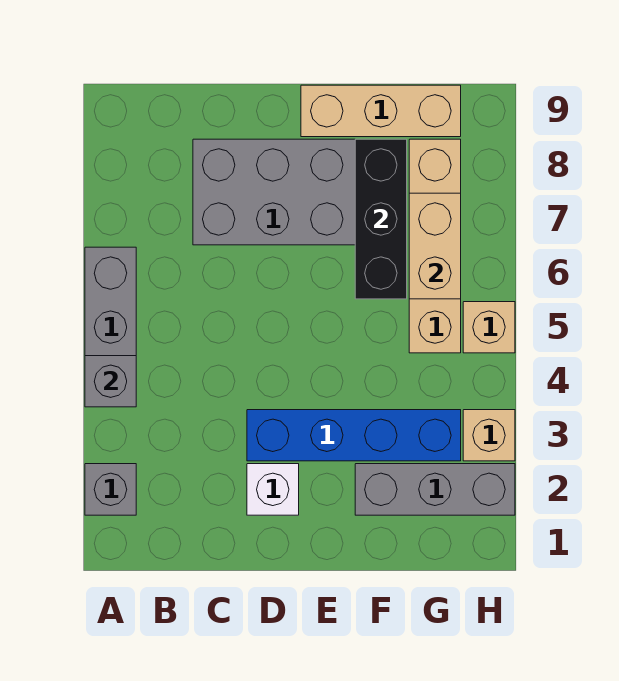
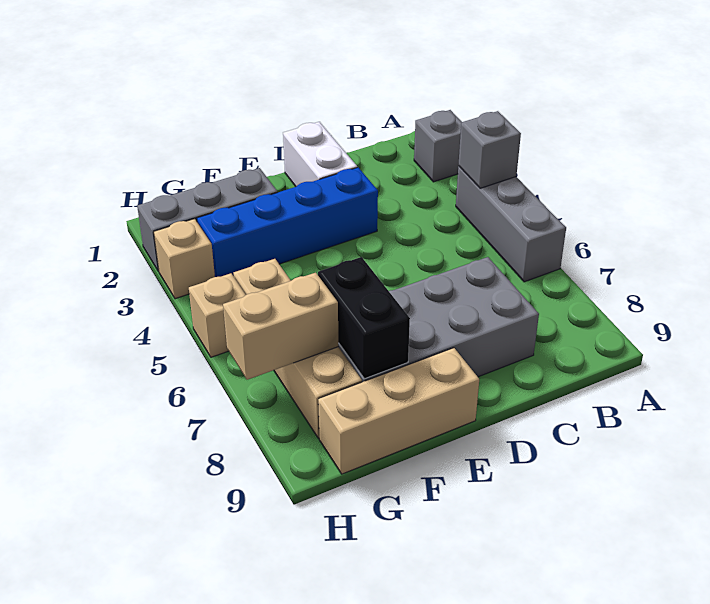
white 1x1 brick [247,464,299,515] -> white 1x2 brick [283,122,357,187]
black 1x3 brick [355,139,407,299] -> black 1x2 brick [318,257,410,379]
tan 1x2 brick [409,193,461,299] -> tan 1x2 brick turned to [223,273,338,380]

